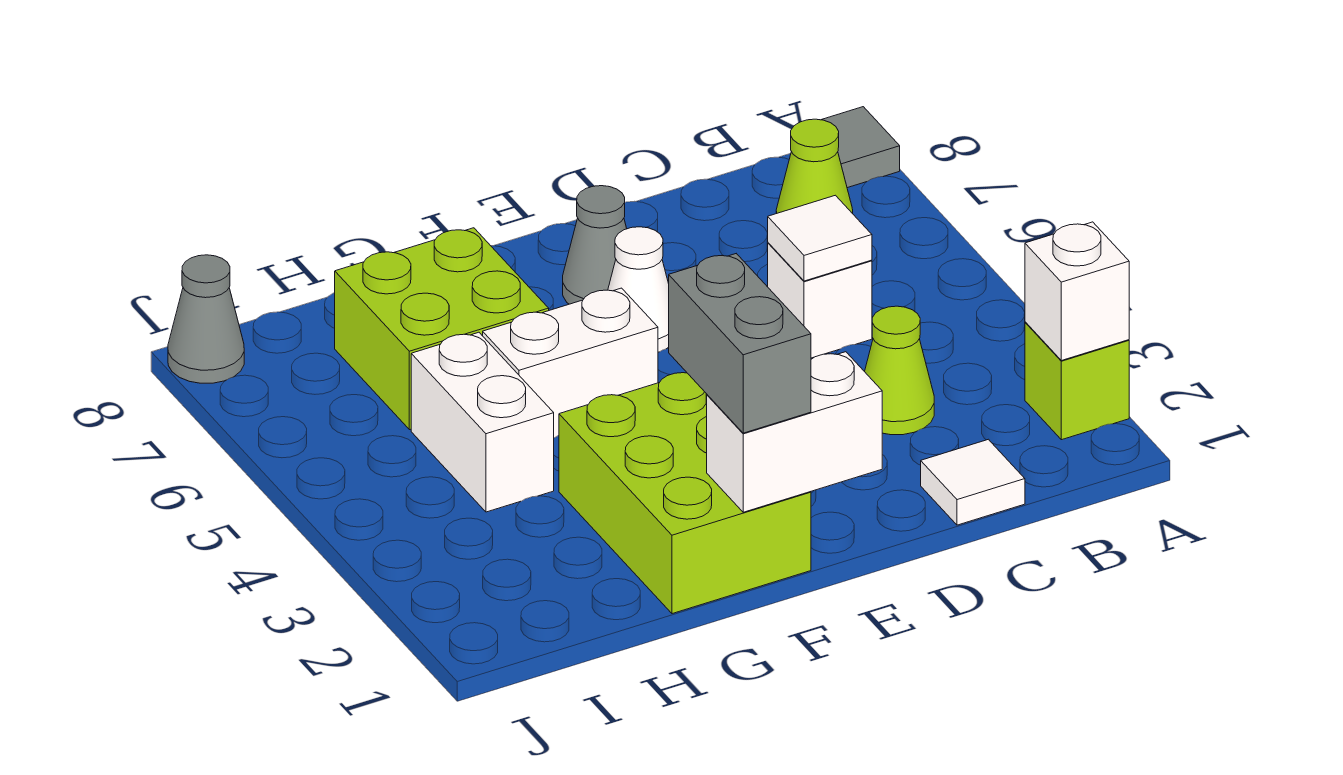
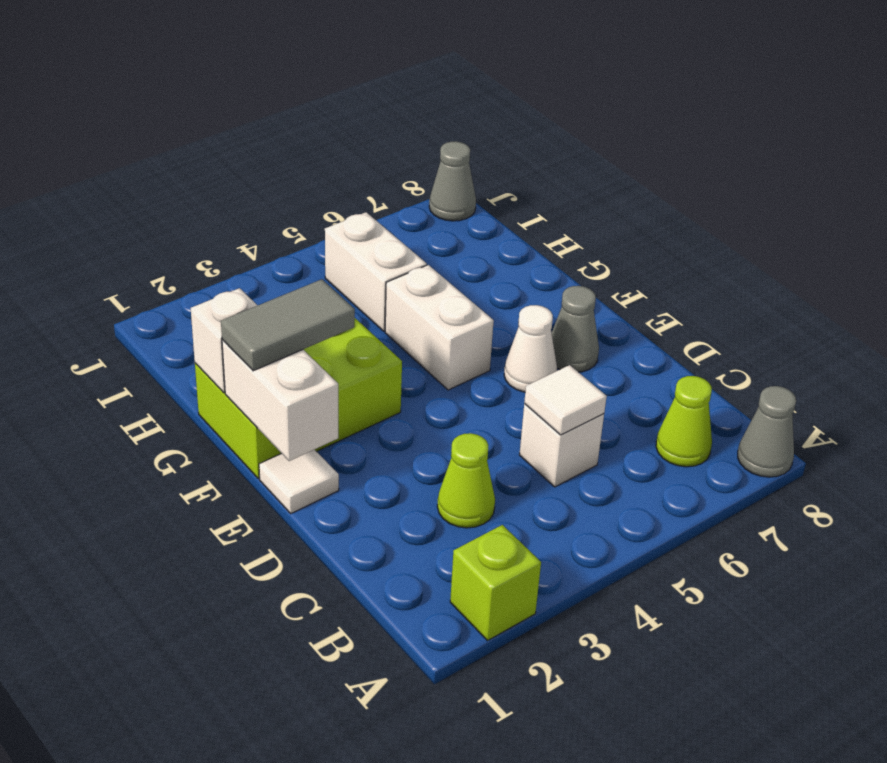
white 1x1 brick [1025,222,1129,361] -> white 1x1 brick moved to [191,288,257,393]
grey 1x1 tile [822,107,900,188] -> grey 1x1 cone [738,386,796,477]
white 1x1 tile [921,439,1025,525] -> white 1x1 tile moved to [259,450,339,513]
grey 1x2 brick [669,254,811,433] -> grey 1x2 tile [221,279,355,371]
lime 2x2 brick [335,228,549,430] -> none
white 1x2 brick [411,332,554,512] -> white 1x2 brick turned to [325,212,427,331]

